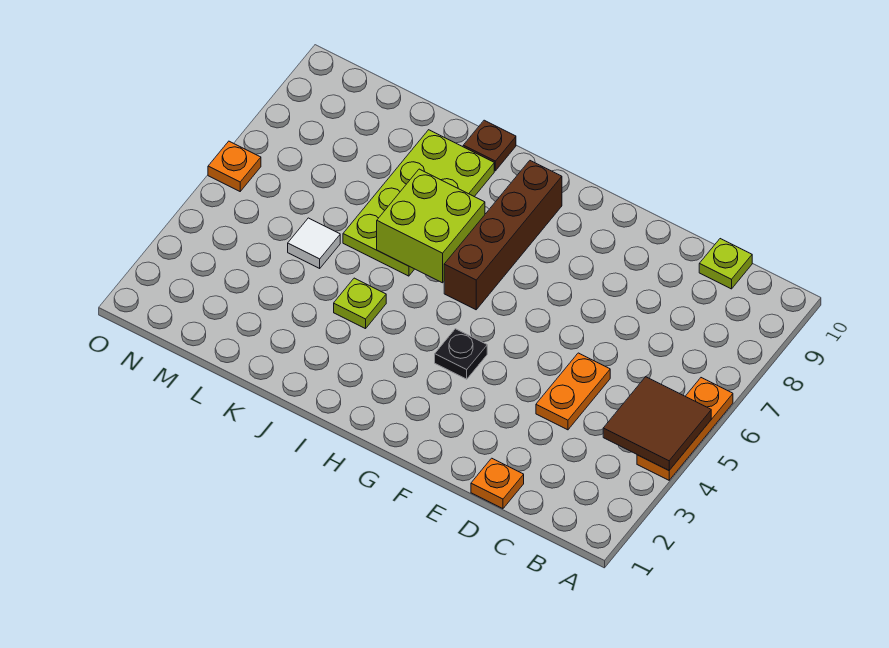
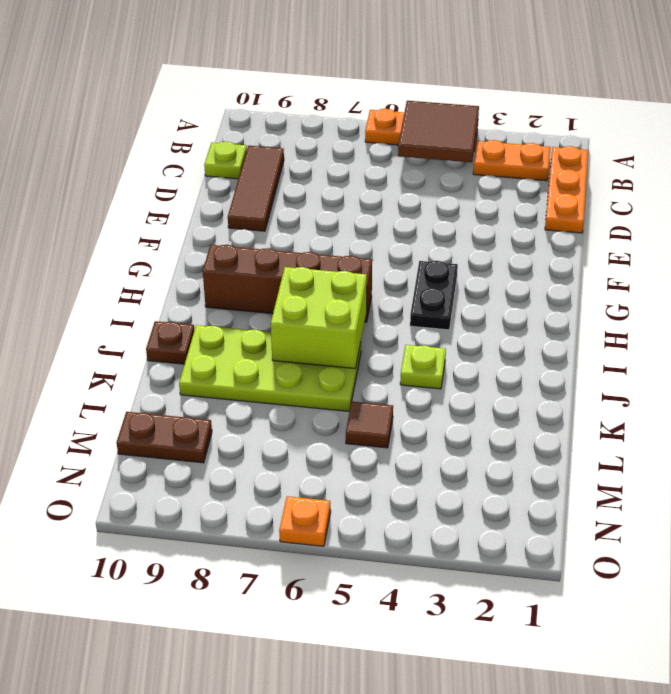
none -> brown 1x3 tile [228,146,284,231]
orange 1x1 plate [471,458,524,509] -> orange 1x3 plate [545,146,588,233]
orange 1x2 plate [536,353,610,430] -> orange 1x2 plate moved to [473,140,550,181]
black 1x1 plate [435,329,487,379] -> black 1x2 plate [410,261,458,330]
white 1x1 tile [288,218,340,268] -> brown 1x1 tile [346,402,393,448]
none -> brown 1x2 plate [117,412,212,463]

